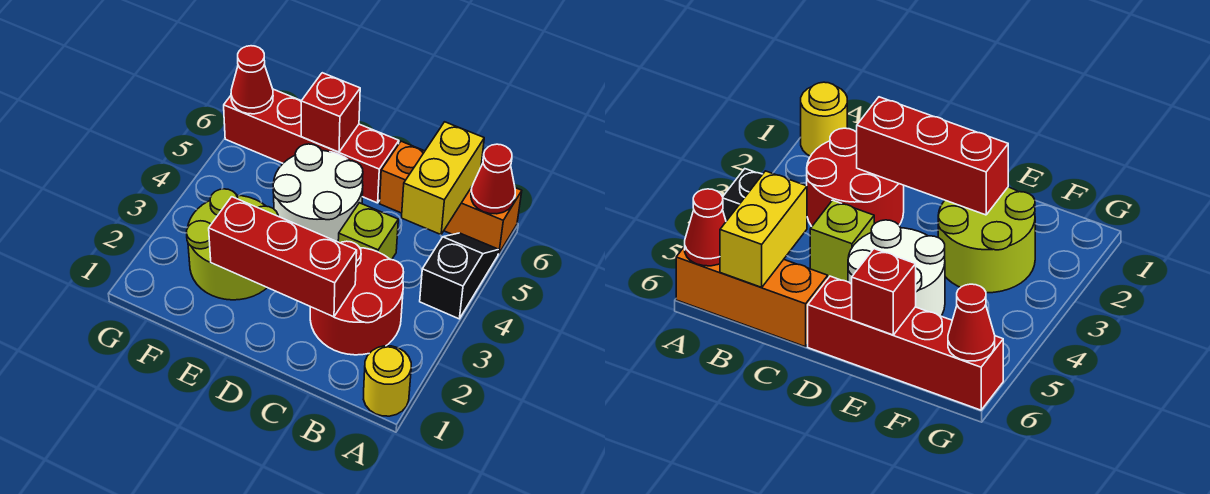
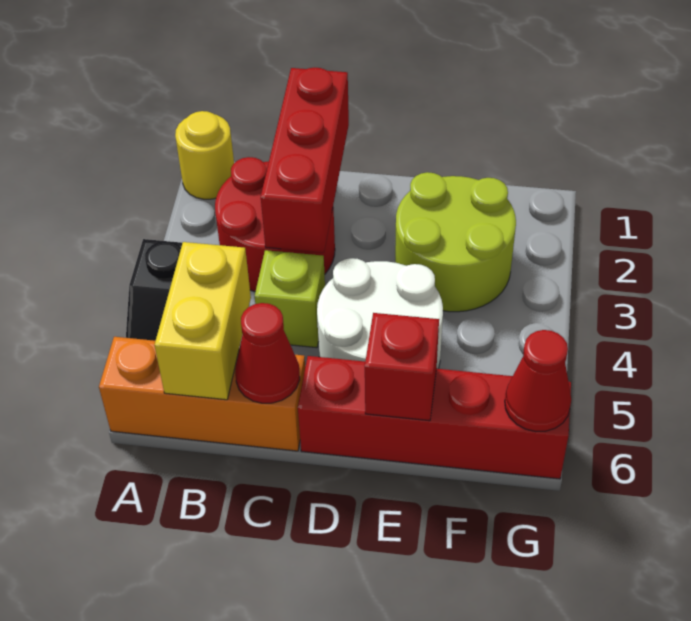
red 1x1 cone [471,144,515,214] -> red 1x1 cone moved to [235,303,300,403]
red 1x3 brick [209,197,357,317] -> red 1x3 brick turned to [261,68,349,253]

